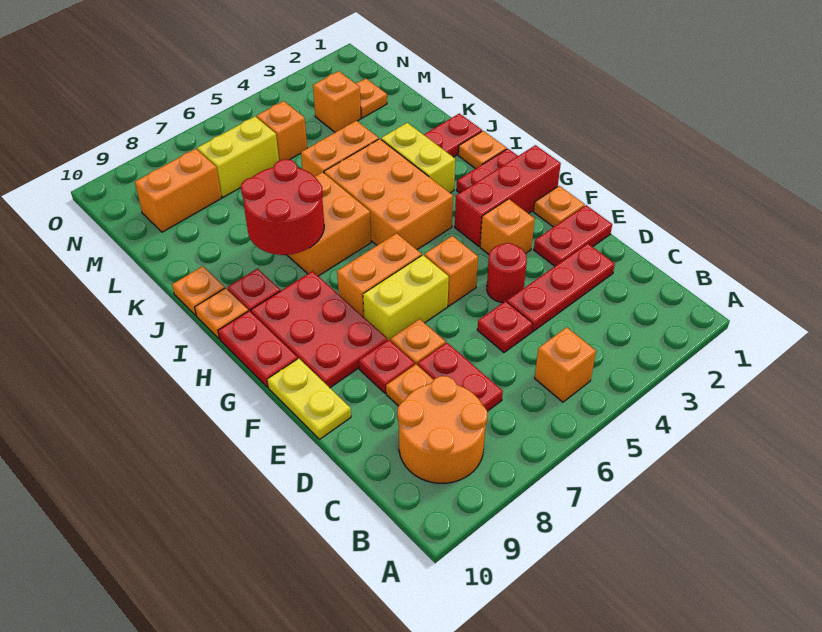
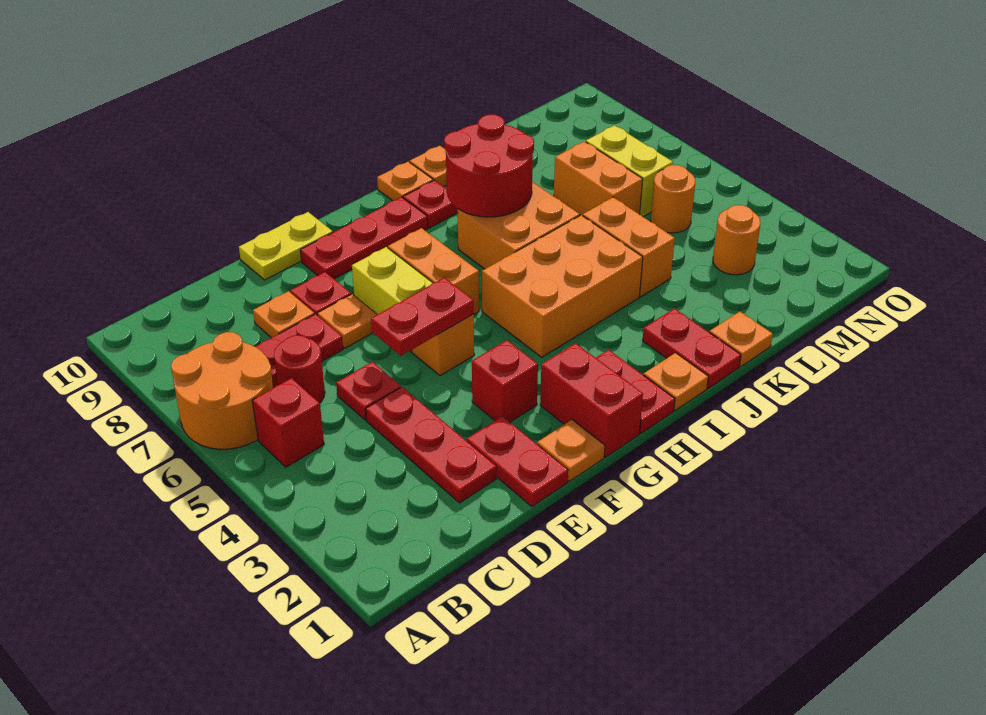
orange 1x1 brick [535,327,596,402] -> red 1x1 brick [252,378,324,467]
orange 2x2 round brick [397,376,488,483] -> orange 2x2 round brick moved to [171,332,273,449]
red 1x1 round brick [487,243,527,303] -> red 1x1 round brick moved to [274,335,325,403]
orange 1x1 brick [480,199,535,254] -> red 1x1 brick [472,340,538,422]
red 2x3 plate [251,271,388,388] -> red 1x3 plate [300,197,428,279]
red 1x3 brick [455,145,561,246] -> red 1x2 brick [540,343,643,457]
red 1x2 plate [218,311,298,387] -> red 1x2 plate moved to [371,278,474,356]
yellow 1x2 brick [381,123,455,193] -> none
orange 1x1 plate [356,79,387,118] -> orange 1x1 plate moved to [710,311,773,367]
orange 1x1 brick [313,71,361,132] -> orange 1x1 round brick [713,205,761,275]
orange 1x1 brick [257,101,307,161] -> orange 1x1 round brick [651,165,695,233]
orange 1x2 brick [135,149,221,232] -> orange 1x2 brick moved to [554,141,643,216]

